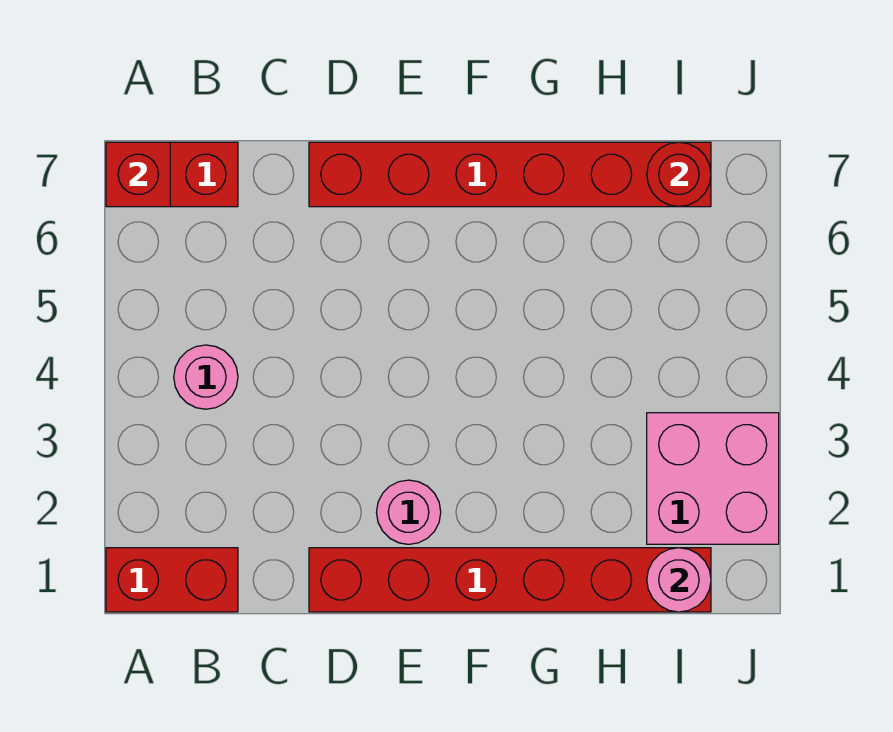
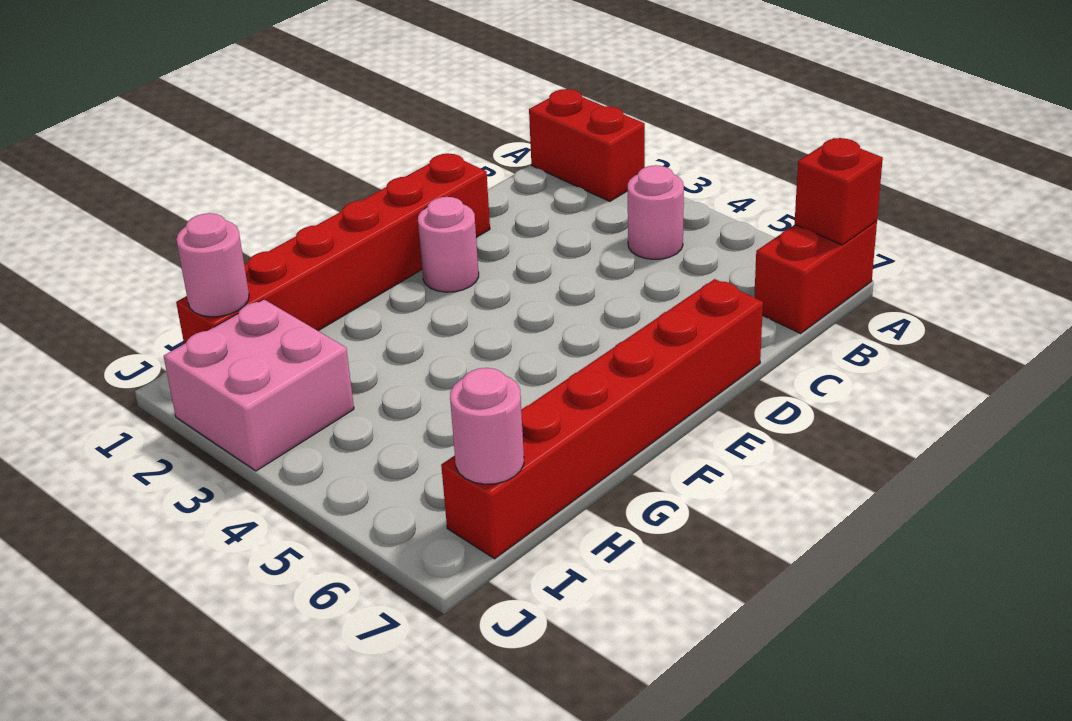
red 1x2 brick [106,548,238,612] -> red 1x2 brick turned to [529,89,645,201]
red 1x1 round brick [647,142,711,207] -> pink 1x1 round brick [450,368,524,484]

